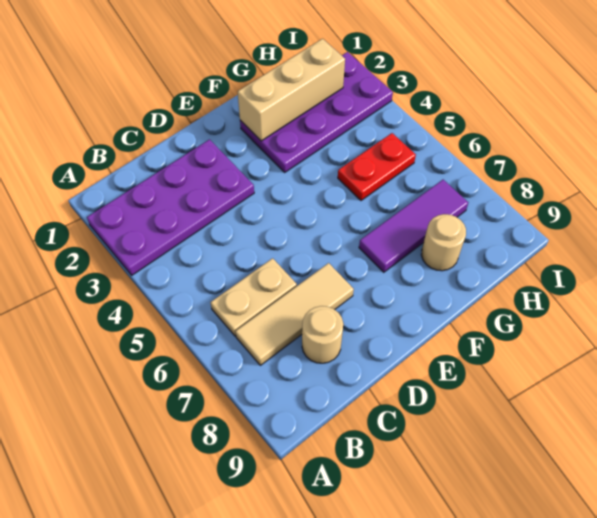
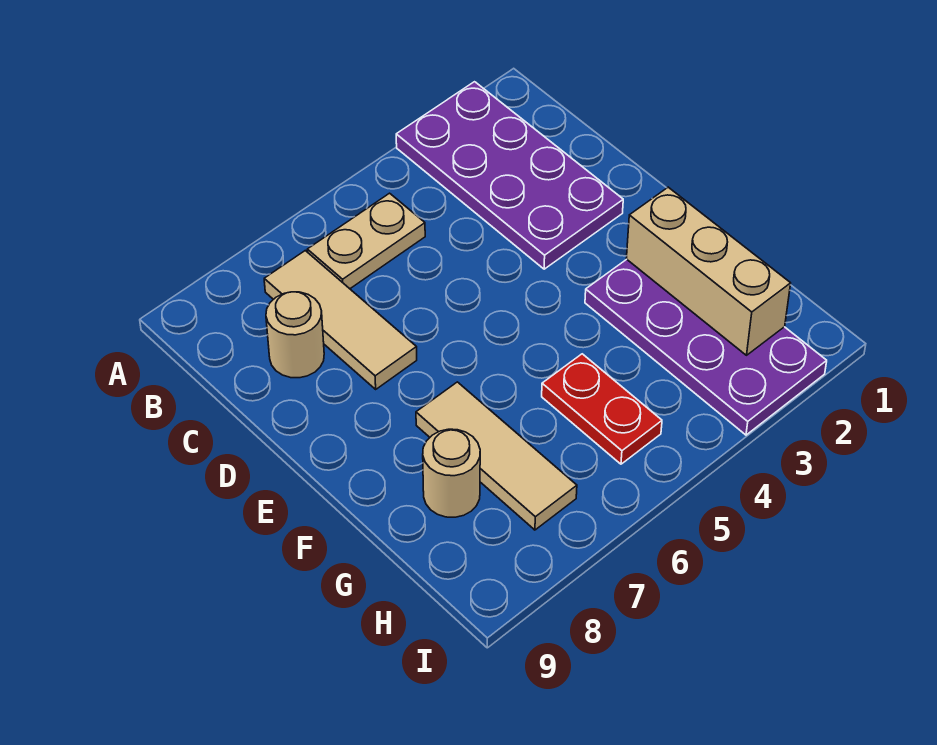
tan 1x2 plate [210,258,297,336] -> tan 1x2 plate turned to [307,193,425,289]
purple 1x3 tile [359,180,468,272] -> tan 1x3 tile [416,382,577,530]

